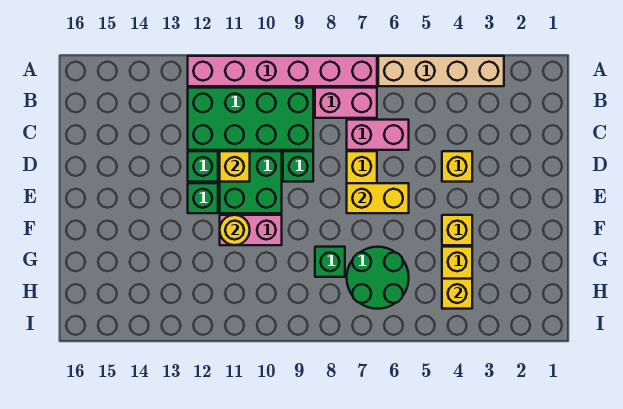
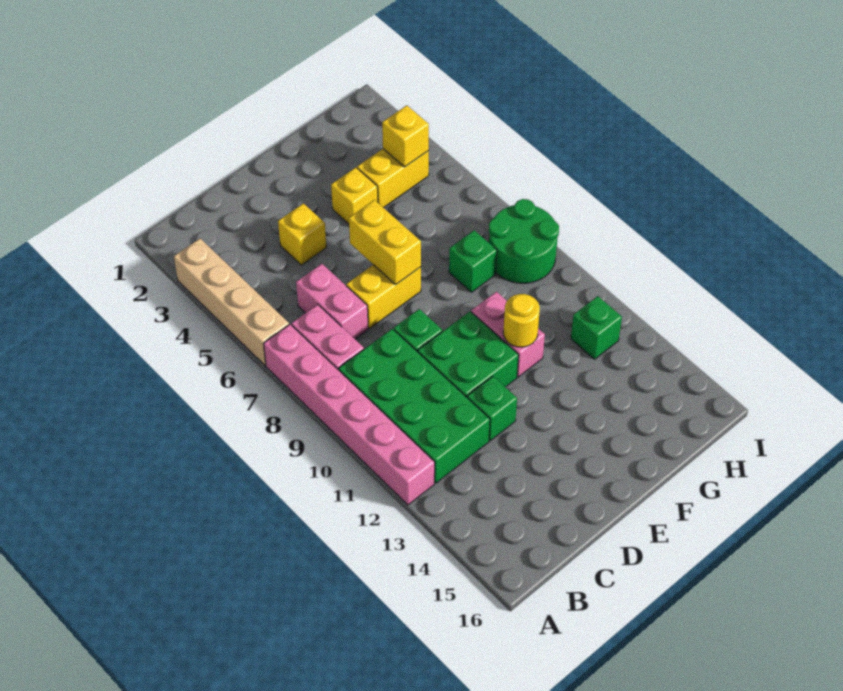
yellow 1x1 brick [220,151,250,182] -> none
green 1x1 brick [188,183,218,213] -> green 1x1 brick moved to [571,296,622,359]
green 2x2 round brick [347,247,409,309] -> green 2x2 round brick moved to [489,199,559,283]

